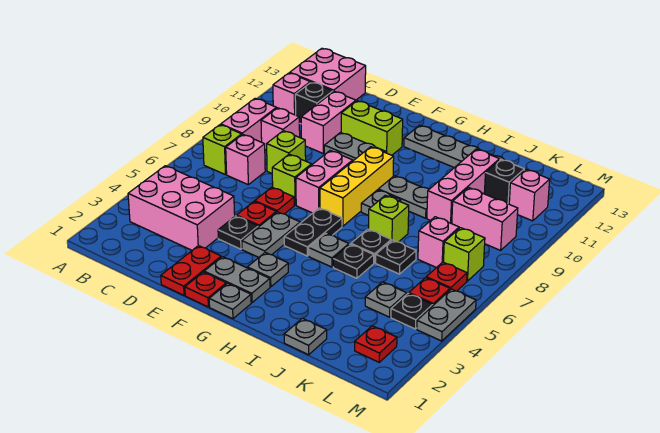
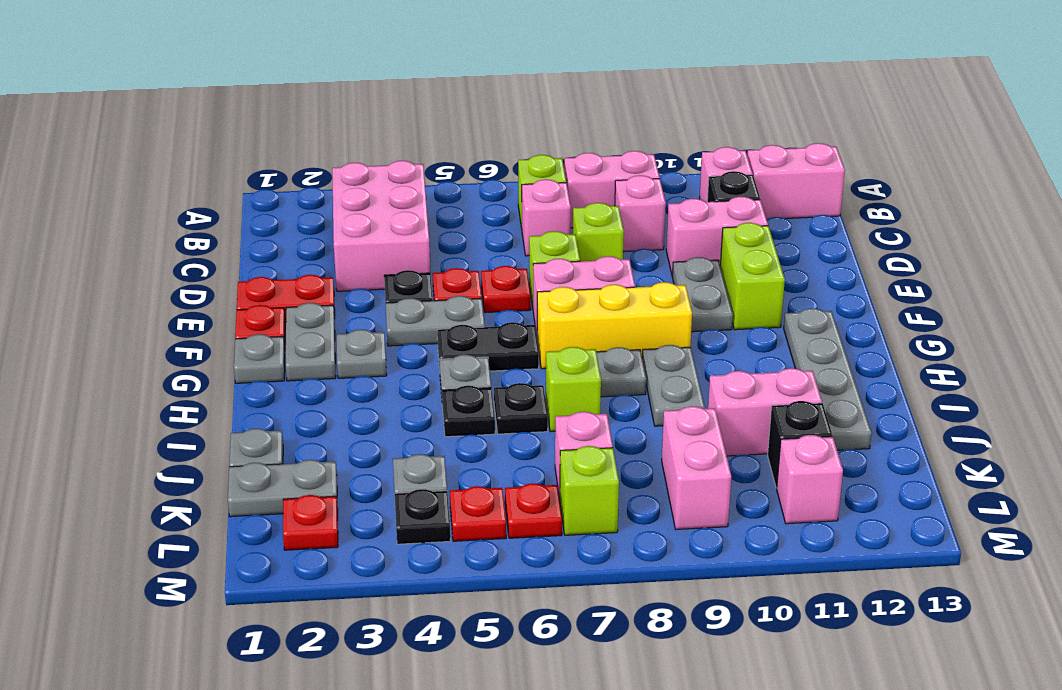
pink 2x2 brick [290,48,366,100] -> pink 1x2 brick [747,143,845,219]
black 1x1 plate [376,240,416,274] -> none
pink 1x3 brick [427,149,499,224] -> pink 1x2 brick [708,368,822,456]
grey 1x2 plate [417,289,476,341] -> grey 1x2 plate moved to [228,460,338,517]

